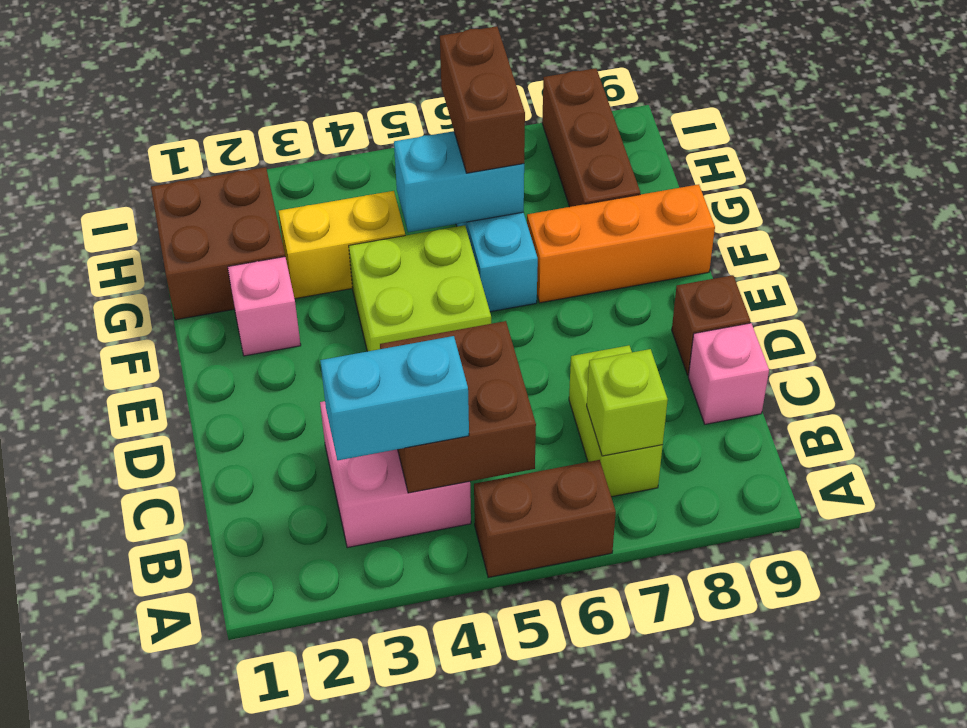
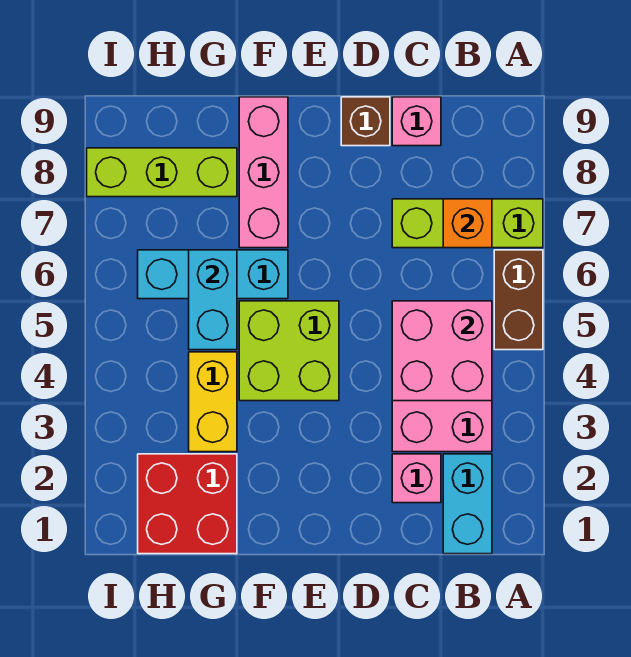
cyan 1x2 brick [320,336,469,460] -> cyan 1x2 brick moved to [443,454,492,554]
brown 2x2 brick [380,321,536,493] -> pink 2x2 brick [392,301,492,401]
lime 1x2 brick [569,345,663,497] -> lime 1x3 brick [392,199,543,248]
lime 1x1 brick [587,349,668,456] -> orange 1x1 brick [443,199,492,248]
pink 1x1 brick [228,257,301,356] -> pink 1x1 brick moved to [392,454,441,503]
orange 1x3 brick [527,184,715,303] -> pink 1x3 brick [239,97,288,248]
brown 2x2 brick [151,167,285,320] -> red 2x2 brick [138,454,237,554]
brown 1x2 brick [440,26,525,173] -> none
brown 1x3 brick [542,68,640,207] -> lime 1x3 brick [87,148,237,197]

